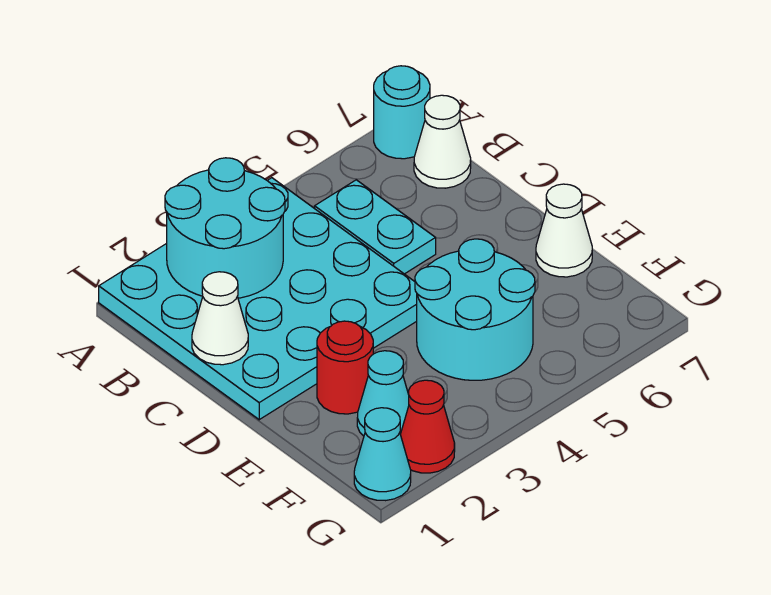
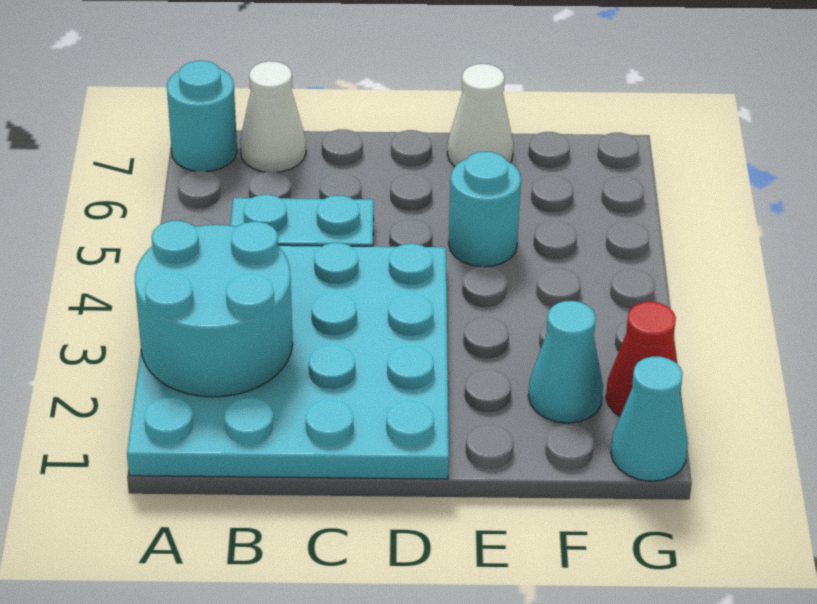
white 1x1 cone [192,272,248,365] -> none
red 1x1 round brick [317,321,373,414] -> none
cyan 2x2 round brick [415,239,535,380] -> cyan 1x1 round brick [449,152,521,267]

